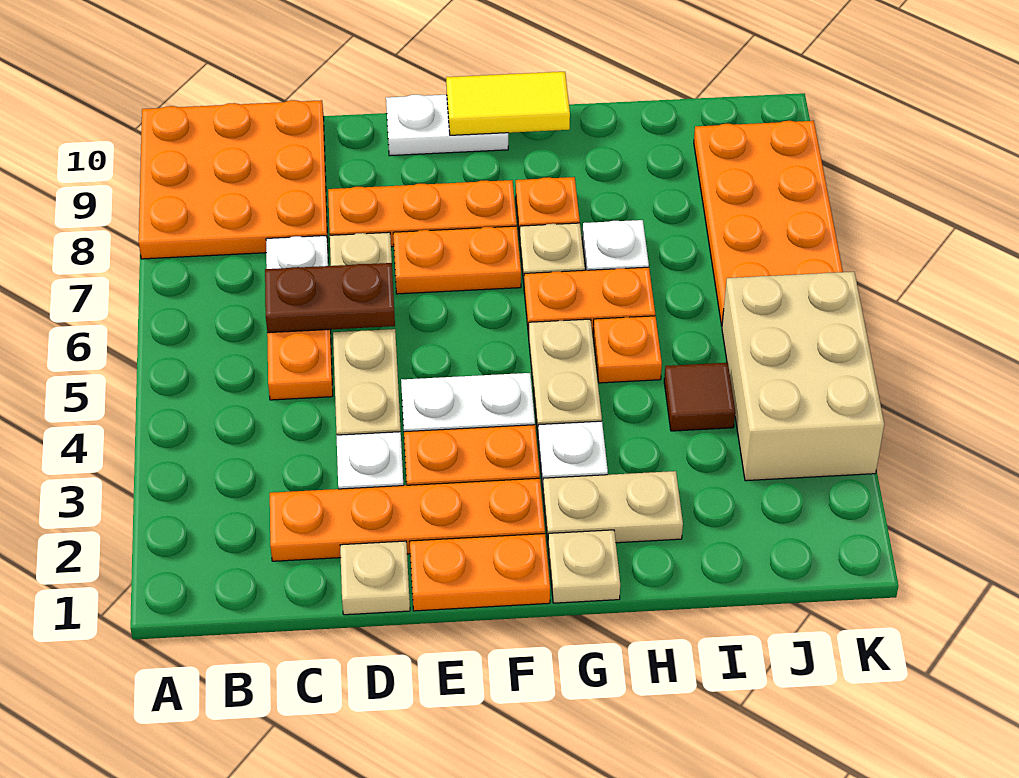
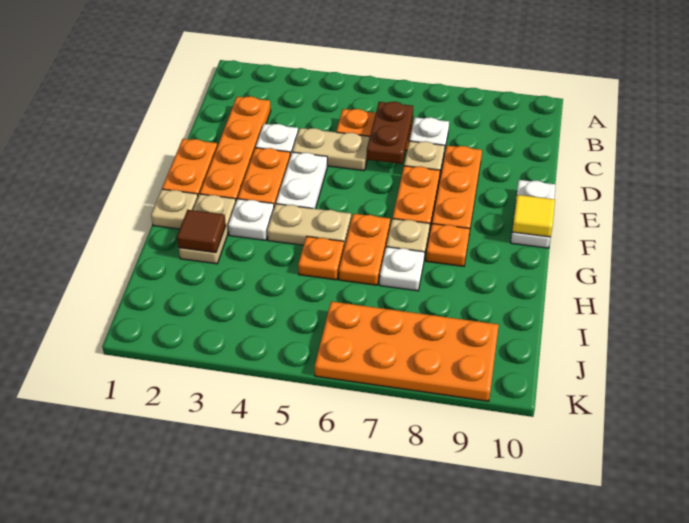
orange 3x3 plate [139,100,328,259] -> none
tan 1x1 plate [340,541,410,615] -> none
yellow 1x2 tile [446,72,570,135] -> yellow 1x1 tile [512,195,555,237]
brown 1x1 tile [664,363,735,431] -> brown 1x1 tile moved to [177,210,226,253]
tan 2x3 brick [722,272,884,481] -> none

